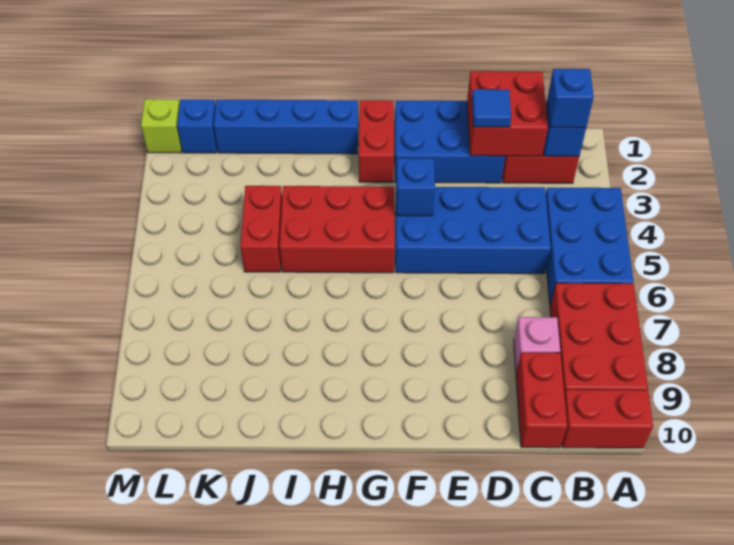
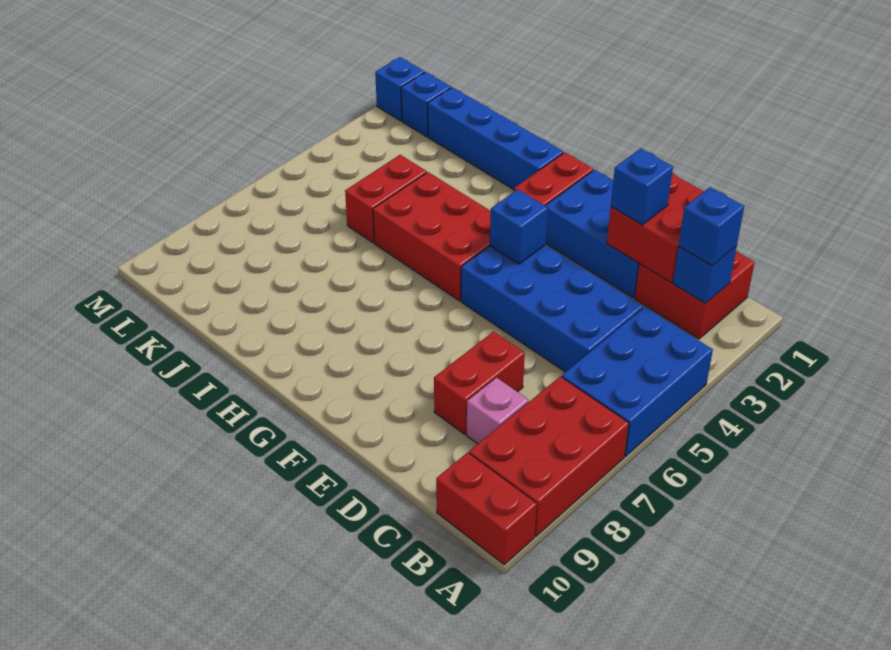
red 1x2 brick [516,353,567,448] -> red 1x2 brick moved to [434,332,525,434]
blue 1x1 tile [472,89,511,127] -> blue 1x1 brick [611,148,673,225]
lime 1x1 brick [141,99,182,153] -> blue 1x1 brick [375,57,425,121]

